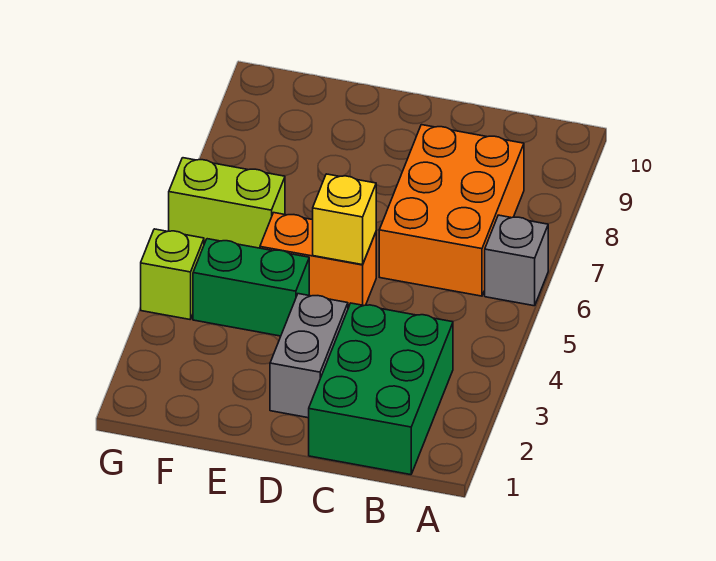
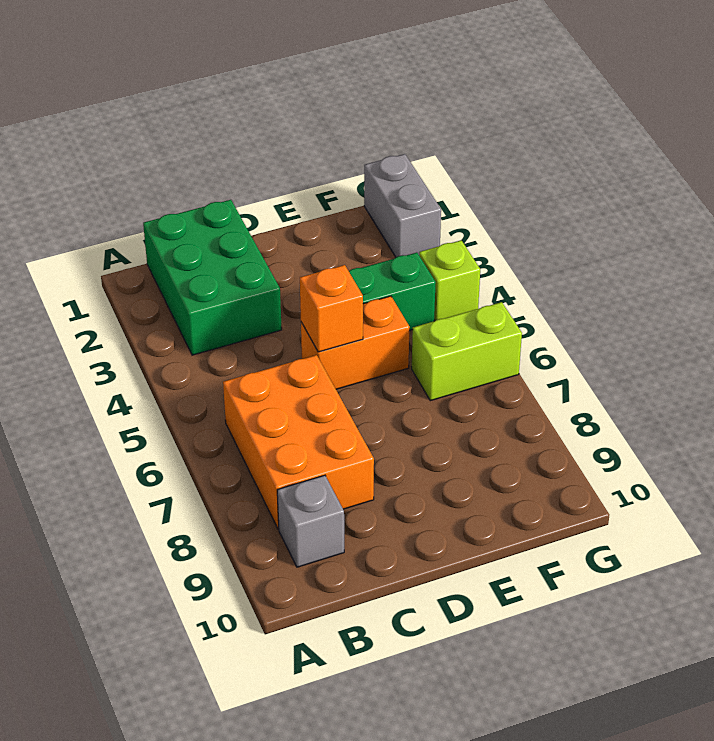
grey 1x1 brick [485,215,548,306] -> grey 1x1 brick moved to [277,475,344,567]
grey 1x2 brick [270,294,348,418] -> grey 1x2 brick moved to [364,154,441,257]
yellow 1x1 brick [313,174,376,265] -> orange 1x1 brick [300,265,363,352]

